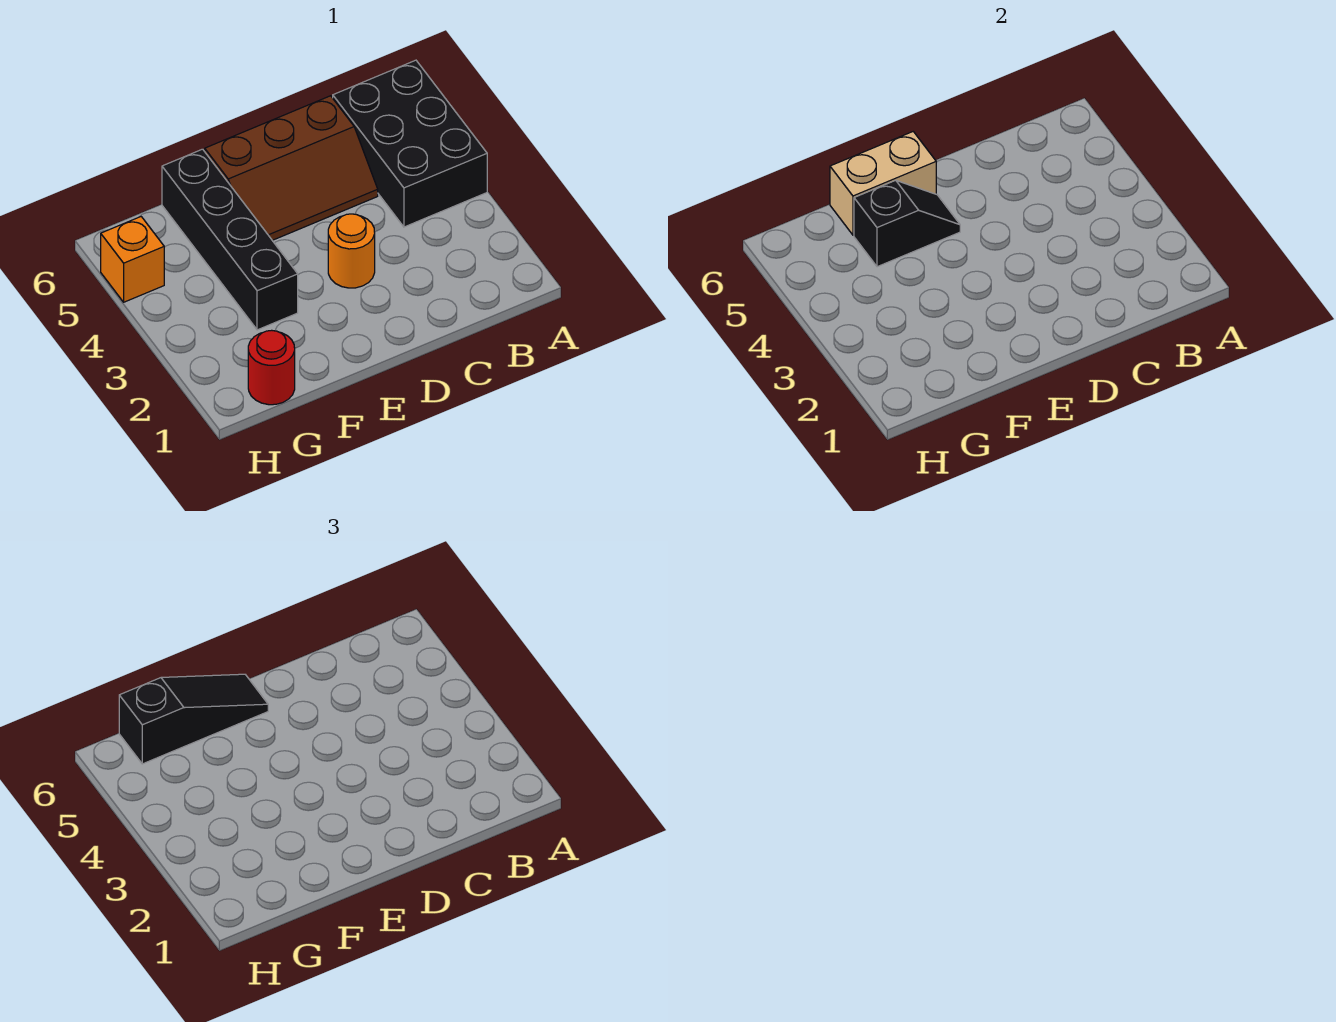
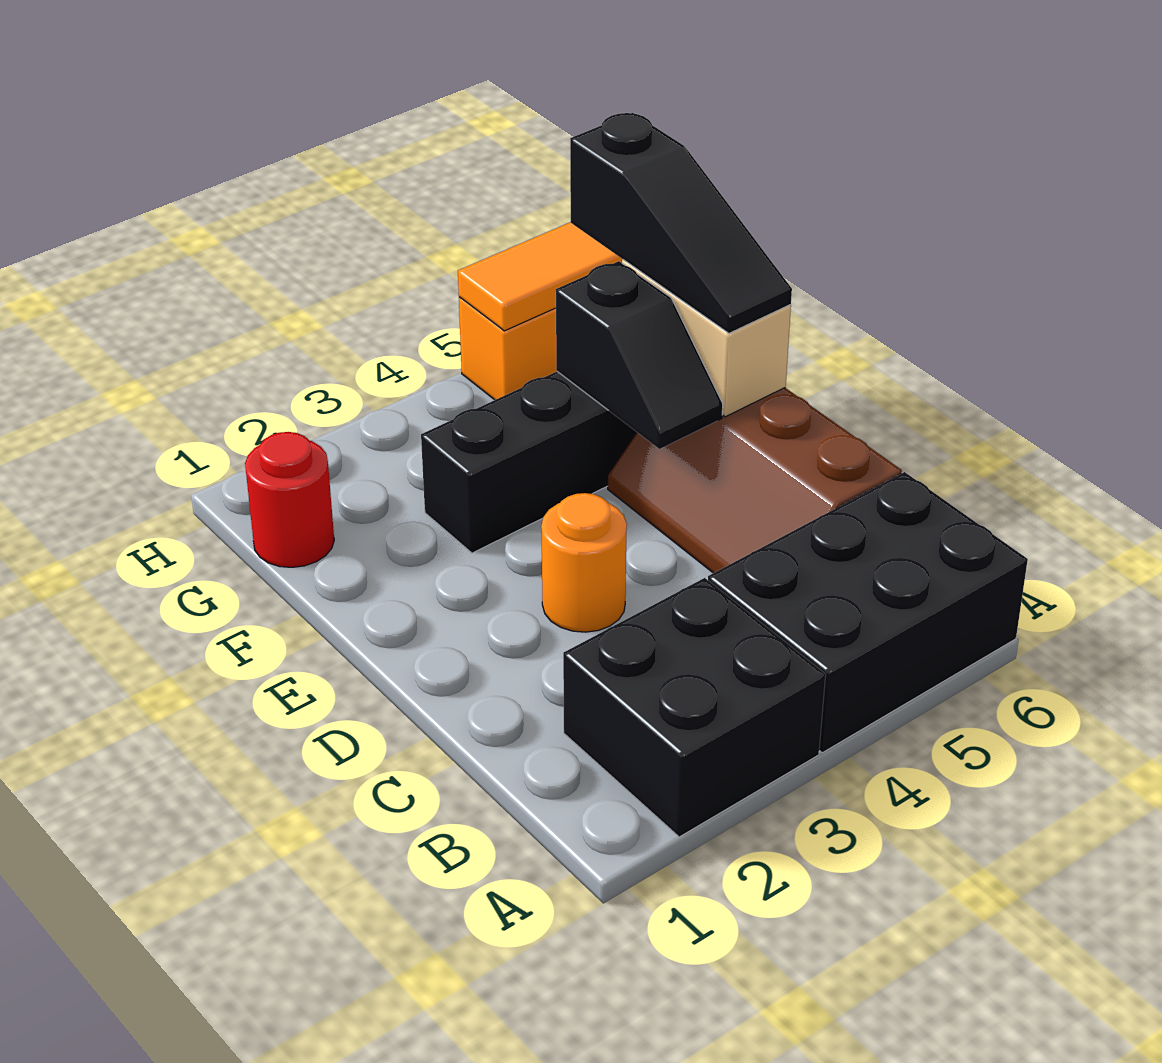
none -> black 2x2 brick [563,578,826,837]
none -> orange 1x2 tile [458,222,623,331]

